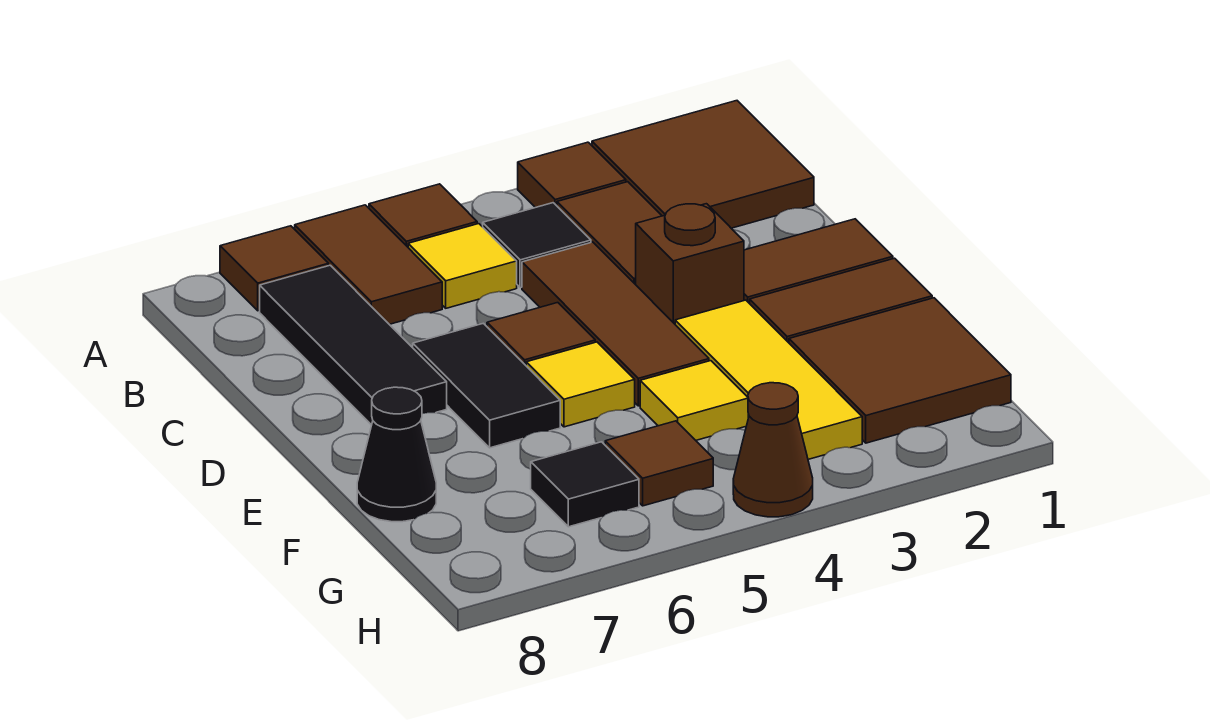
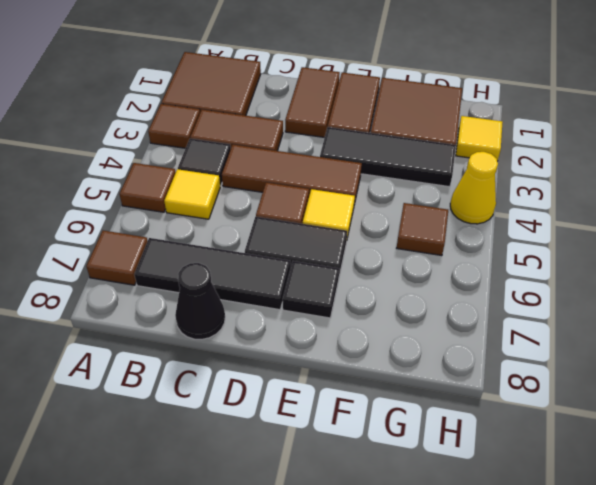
brown 1x2 tile [295,205,442,324] -> none
brown 1x1 brick [636,204,744,324] -> none
yellow 1x3 tile [675,300,862,459] -> black 1x3 tile [320,127,456,187]
yellow 1x1 tile [640,361,748,440] -> yellow 1x1 tile moved to [456,116,503,161]
black 1x1 cone [357,387,436,522] -> black 1x1 cone moved to [175,263,225,339]
black 1x1 tile [531,442,639,527] -> black 1x1 tile moved to [283,261,339,318]
brown 1x1 cone [733,383,813,517] -> yellow 1x1 cone [450,152,498,224]

